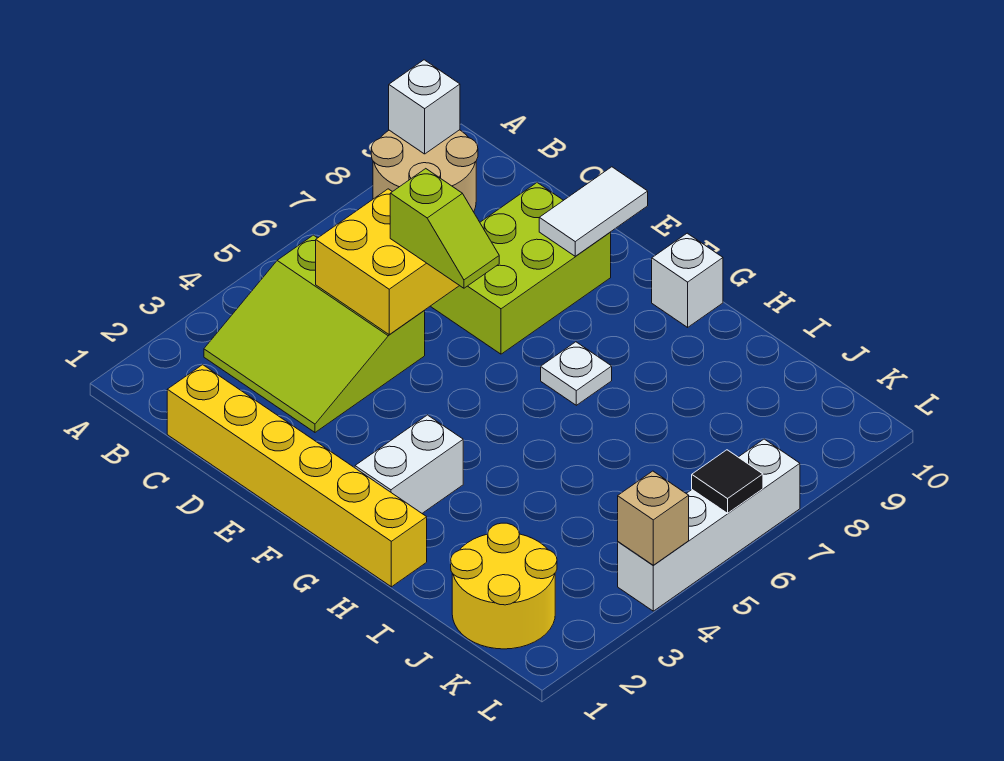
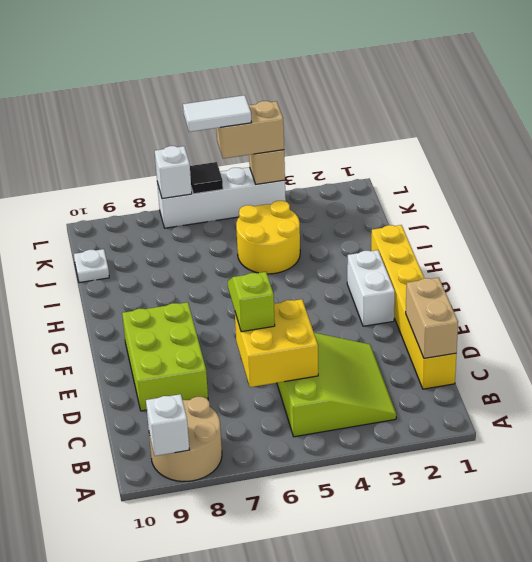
none -> tan 1x2 brick [406,278,458,358]
lime 2x3 brick [431,183,611,354] -> lime 2x3 brick turned to [122,302,208,411]
white 1x2 tile [539,167,648,256] -> white 1x2 tile moved to [183,95,251,132]
white 1x2 brick [355,415,463,513] -> white 1x2 brick turned to [347,250,395,326]
white 1x1 plate [541,342,612,405] -> white 1x1 plate moved to [74,249,109,283]
white 1x1 brick [652,233,723,327] -> white 1x1 brick moved to [155,146,192,199]
yellow 2x2 round brick [451,523,557,649] -> yellow 2x2 round brick moved to [236,201,300,274]
none -> tan 1x2 brick [216,101,284,159]

